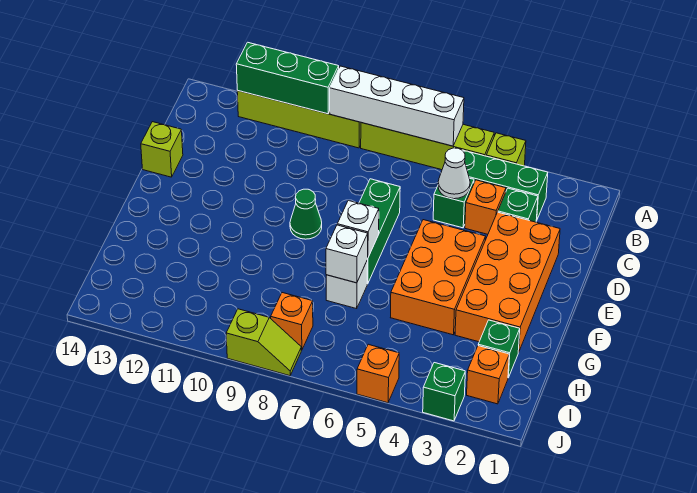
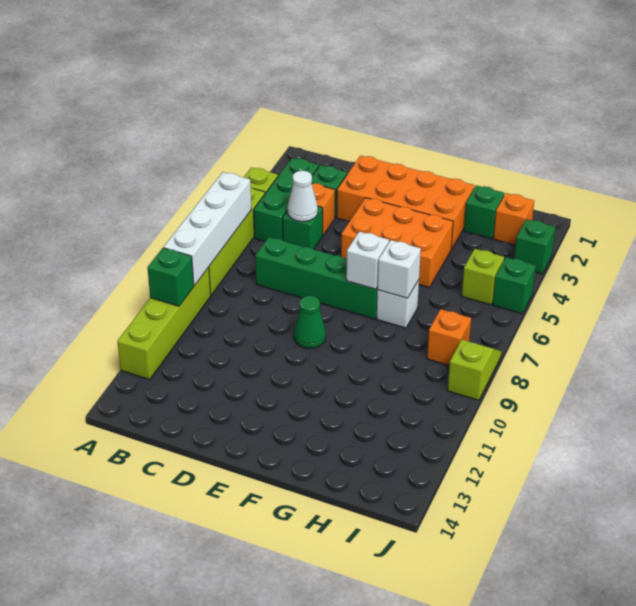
green 1x3 brick [236,42,339,114] -> green 1x1 brick [147,248,194,306]
green 1x3 brick [359,179,400,284] -> green 1x4 brick [255,237,378,319]
lime 1x1 brick [141,122,183,177] -> lime 1x1 brick moved to [462,249,504,305]
orange 1x1 brick [357,344,399,403] -> green 1x1 brick [493,257,536,314]

